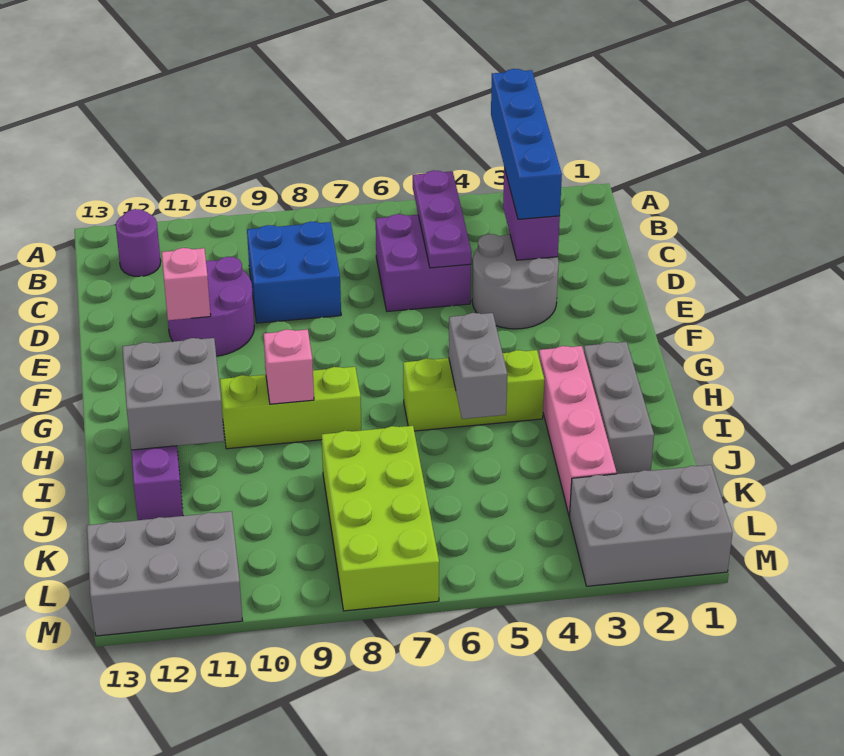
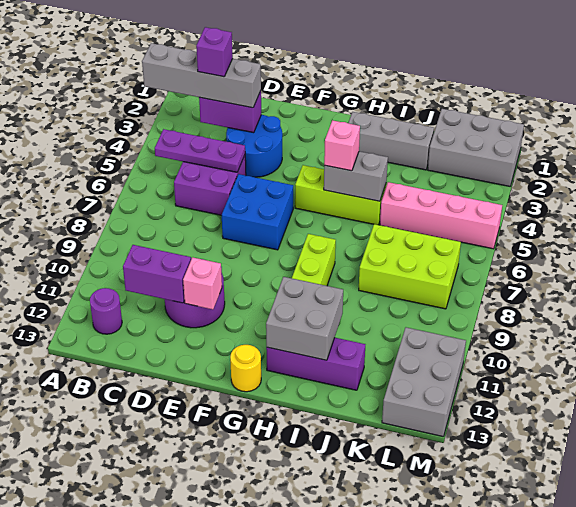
blue 1x4 brick [491,69,562,219] -> grey 1x4 brick [142,43,261,108]
none -> purple 1x1 brick [196,27,233,77]
blue 2x2 brick [247,222,341,323] -> blue 2x2 brick moved to [222,174,293,250]
none -> purple 1x2 brick [123,245,191,303]
grey 2x2 round brick [472,234,559,329] -> blue 2x2 round brick [226,115,282,177]
none -> yellow 1x1 round brick [230,345,261,392]
pink 1x4 brick [539,346,617,516] -> pink 1x4 brick moved to [380,182,502,249]
lime 1x3 brick [403,350,544,431] -> lime 1x3 brick turned to [295,165,386,225]
pink 1x1 brick [264,329,314,404] -> pink 1x1 brick moved to [324,120,360,171]
lime 2x4 brick [322,426,439,611] -> lime 2x3 brick [359,224,461,309]
grey 2x3 brick [570,465,733,586] -> grey 2x3 brick turned to [428,109,524,186]

